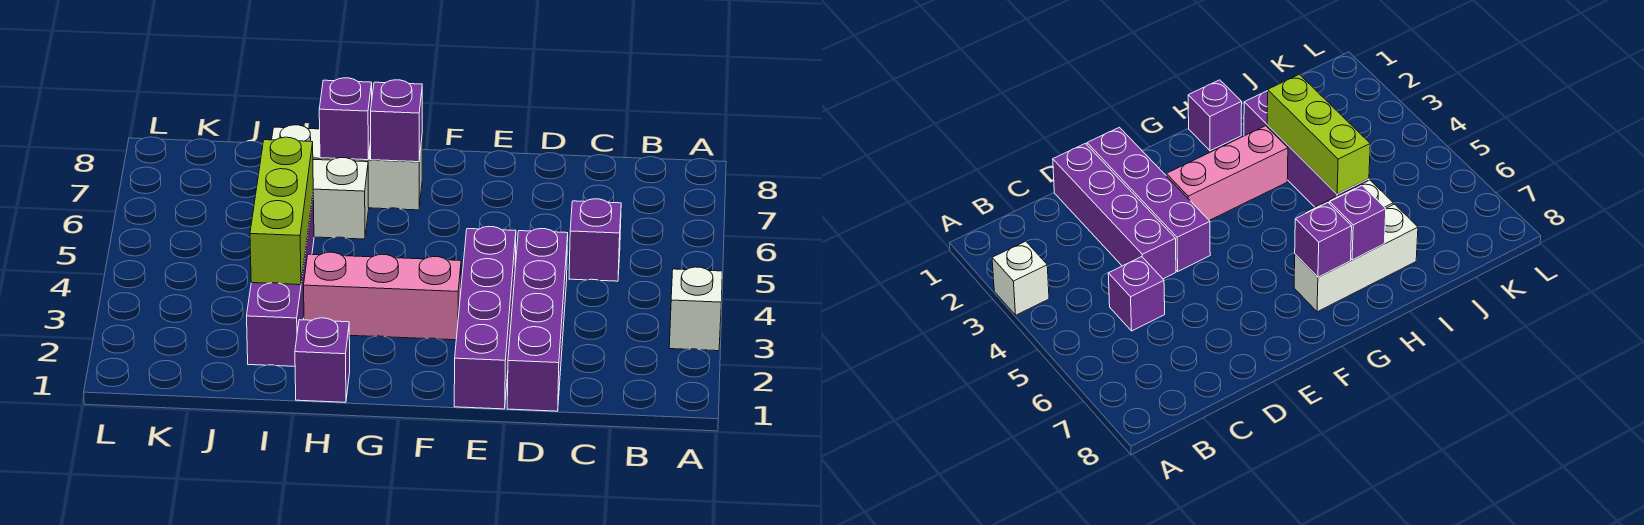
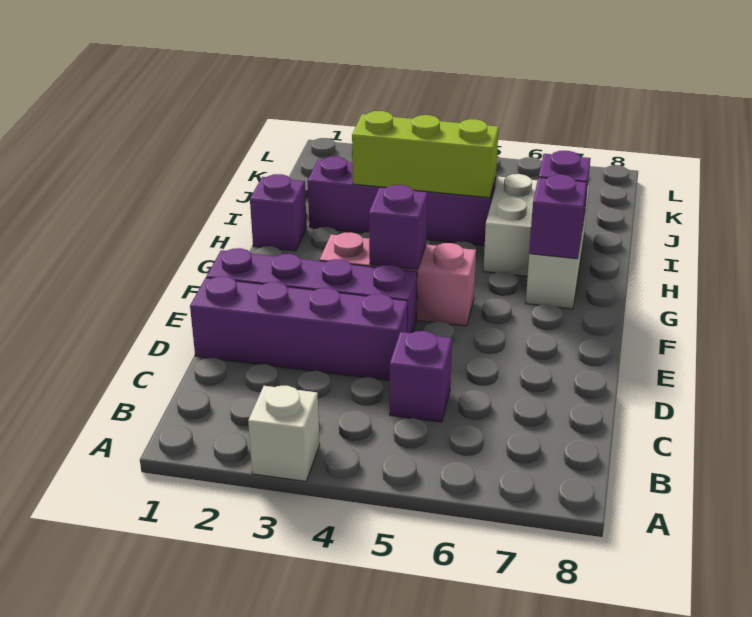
pink 1x3 brick [304,252,461,340] -> pink 1x3 brick turned to [320,232,476,326]
none -> purple 1x1 brick [369,185,427,270]

